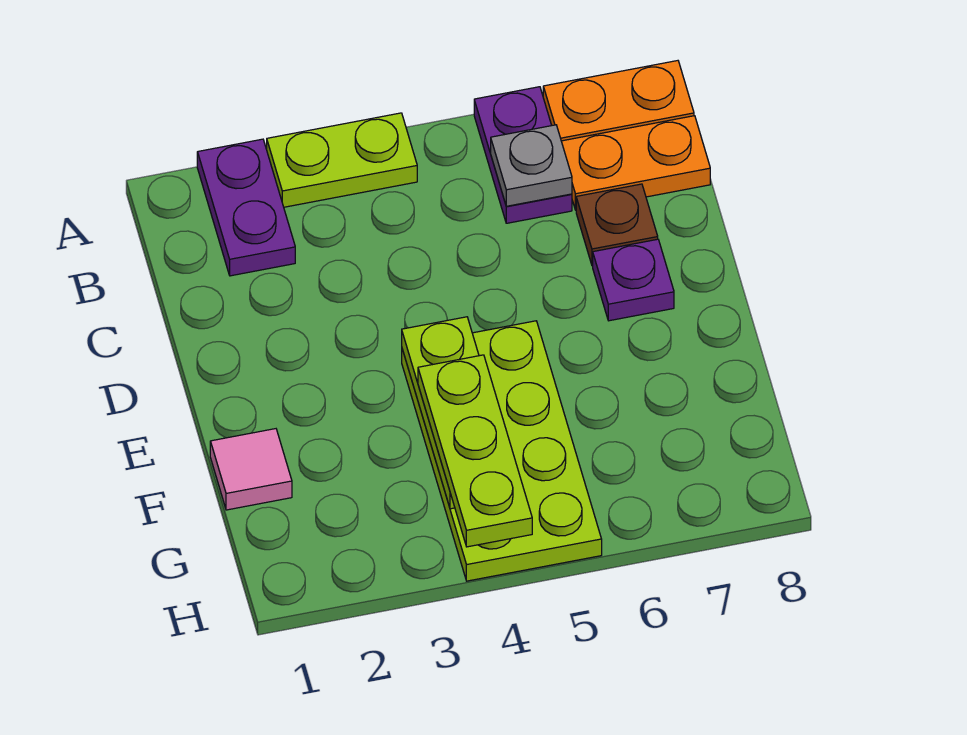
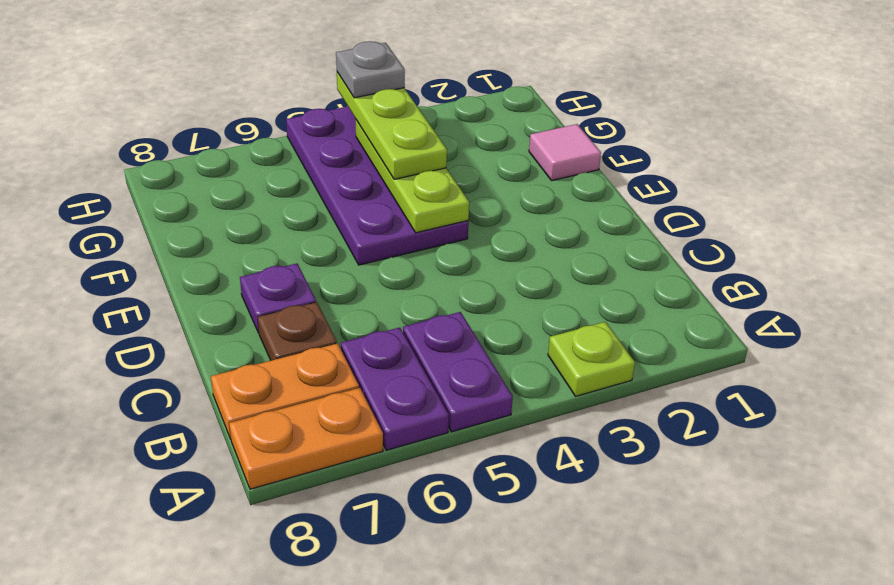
purple 1x2 plate [197,139,295,276] -> purple 1x2 plate moved to [403,312,513,432]
lime 1x2 plate [267,113,417,207] -> lime 1x1 plate [548,322,635,396]
grey 1x1 plate [491,125,572,206] -> grey 1x1 plate moved to [336,41,405,98]
lime 2x4 plate [402,321,602,581] -> purple 2x4 plate [286,107,468,265]

